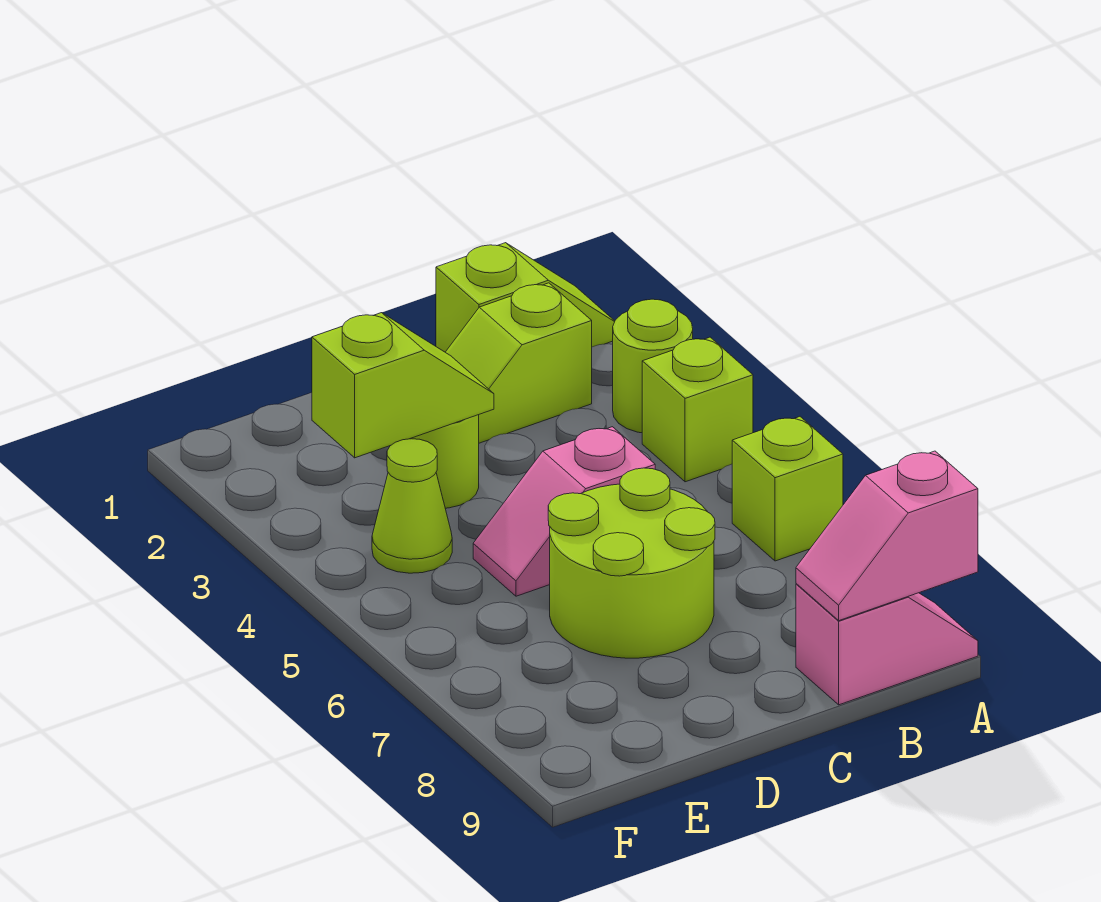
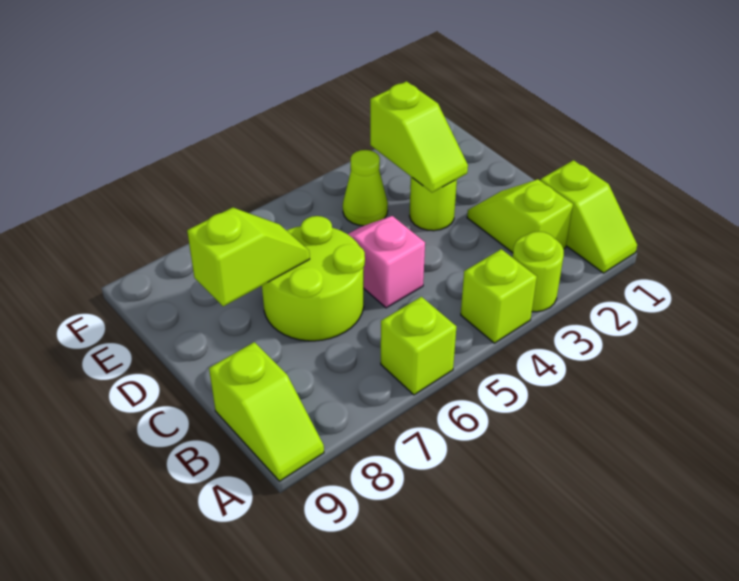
pink 1x2 slope [796,584,978,705] -> lime 1x2 slope [209,342,324,481]
pink 1x2 slope [796,451,978,621] -> none
none -> lime 1x2 slope [187,207,310,306]

